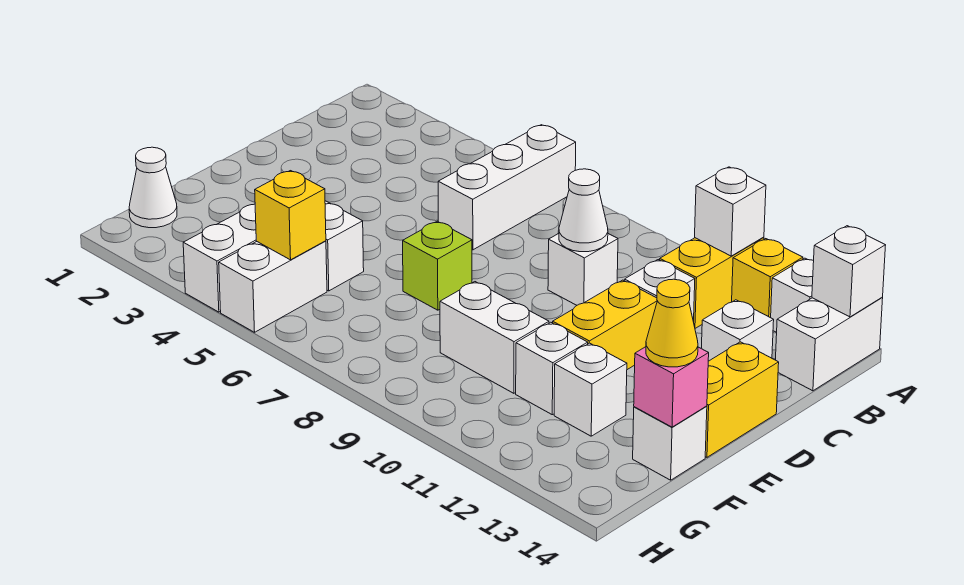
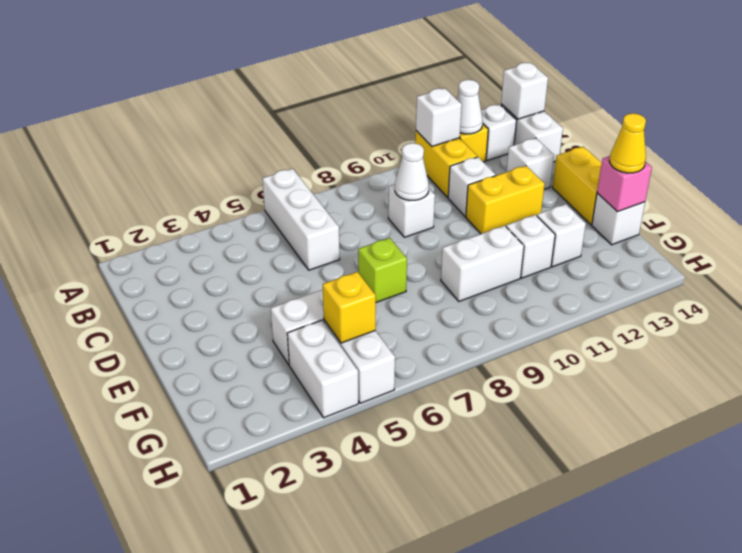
yellow 1x2 brick [553,280,657,370] -> yellow 1x2 brick turned to [466,166,545,234]
white 1x1 cone [129,147,177,228] -> white 1x1 cone moved to [457,80,483,134]

